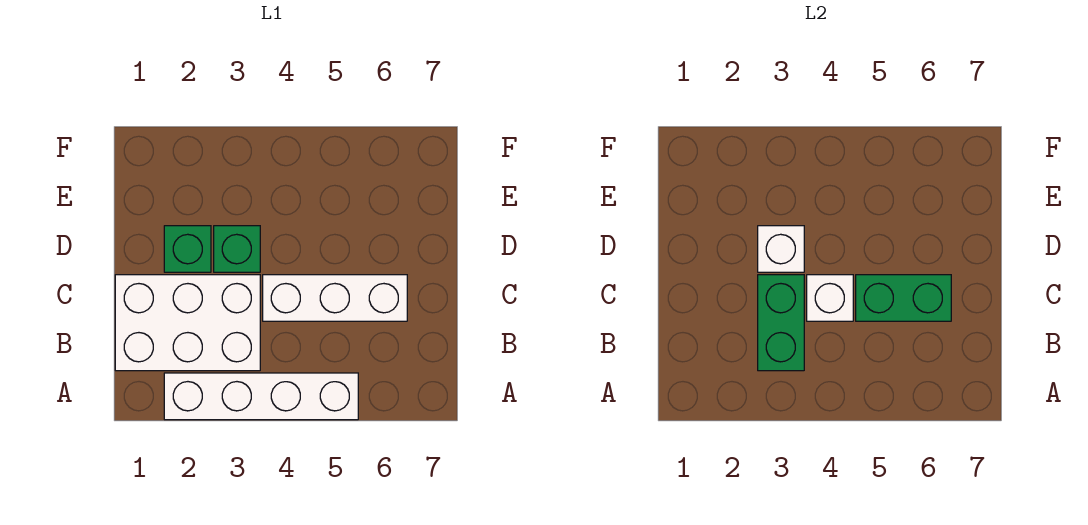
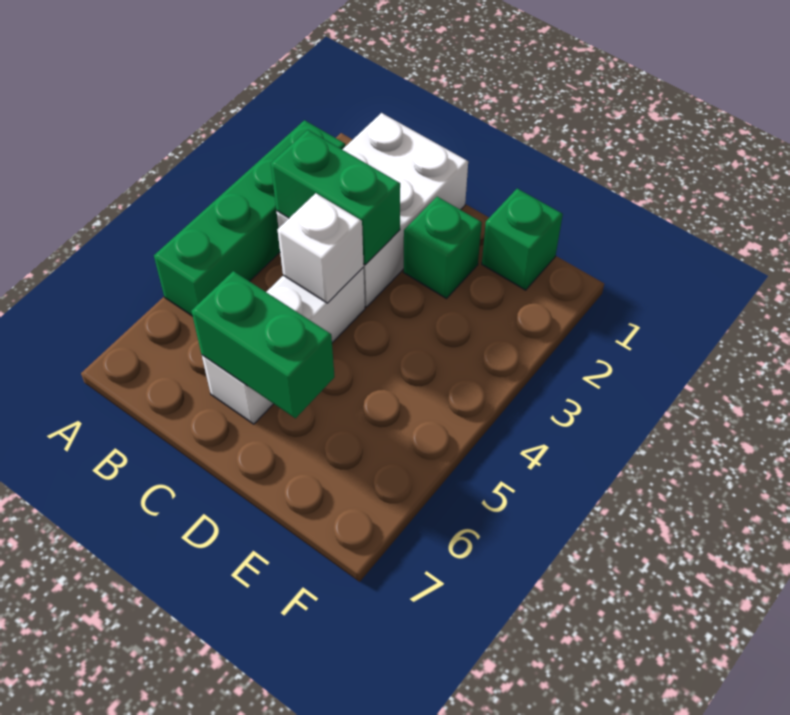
white 1x4 brick [164,373,358,420] -> green 1x4 brick [154,120,345,316]
green 1x2 brick [856,275,951,321] -> green 1x2 brick turned to [191,271,335,418]
green 1x1 brick [214,226,260,272] -> green 1x1 brick moved to [482,189,563,290]
white 1x1 brick [758,226,804,272] -> none

